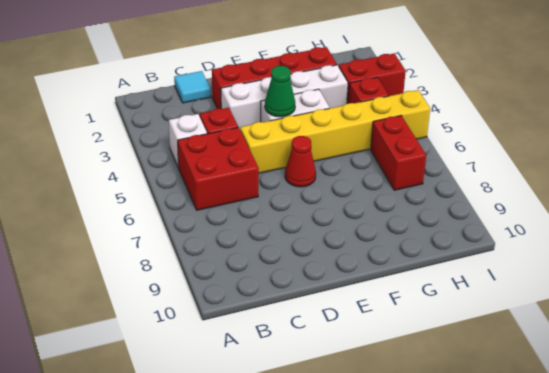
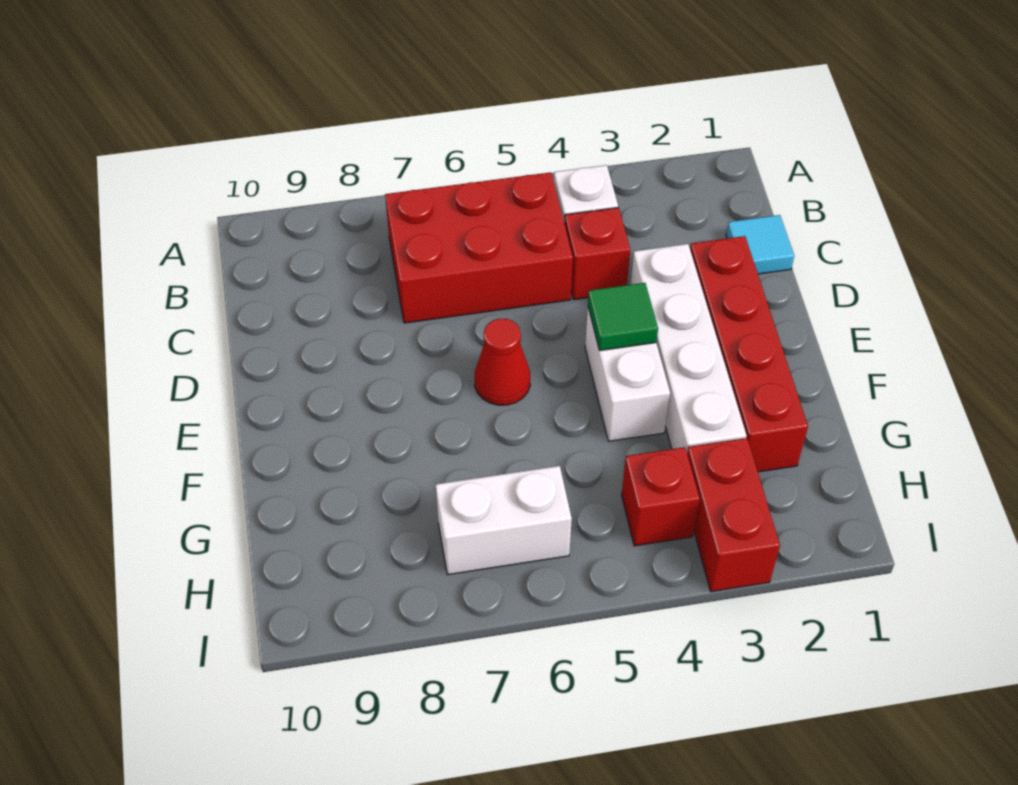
red 2x2 brick [178,127,259,210] -> red 2x3 brick [385,172,573,323]
yellow 1x6 brick [240,90,430,173] -> none
green 1x1 cone [265,66,295,117] -> green 1x1 tile [588,283,658,351]
red 1x2 brick [371,116,426,190] -> white 1x2 brick [436,466,572,575]

